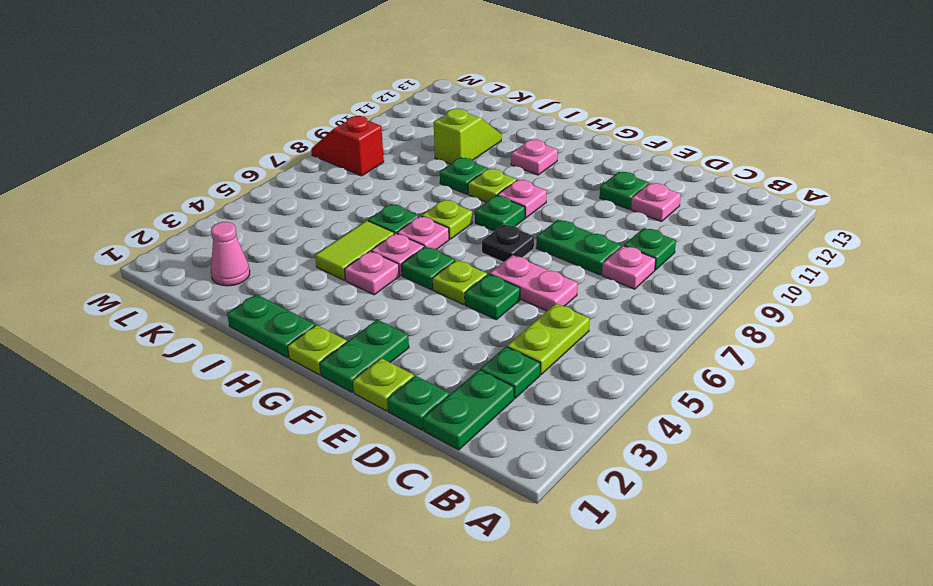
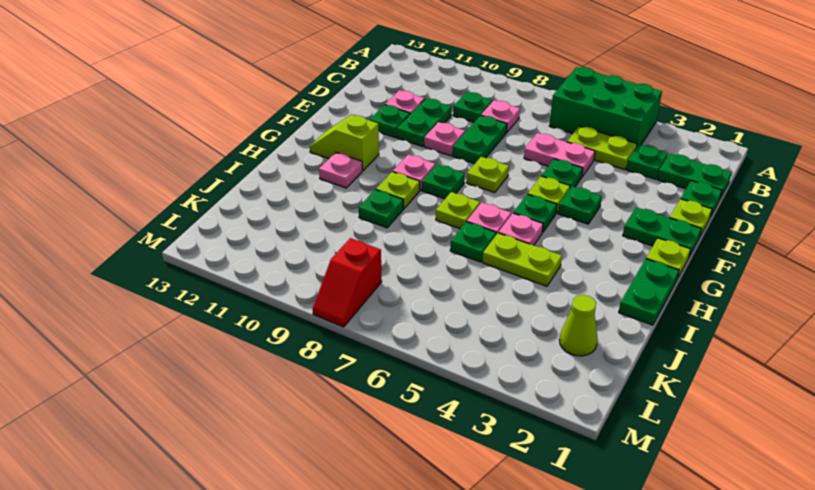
none -> green 2x3 brick [549,67,662,146]
pink 1x2 plate [490,255,578,311] -> pink 1x2 plate turned to [524,133,595,177]
none -> green 1x2 plate [397,99,451,147]
none -> green 1x1 plate [558,186,602,224]
black 1x1 plate [482,224,534,262] -> lime 1x1 plate [467,157,509,193]
pink 1x1 plate [345,251,399,295] -> pink 1x1 plate moved to [424,122,465,156]
lime 1x2 tile [315,221,394,280] -> lime 1x2 plate [482,233,562,286]
lime 1x2 slope [434,108,501,164] -> lime 1x2 slope moved to [310,115,379,170]
pink 1x1 cone [211,222,250,286] -> lime 1x1 cone [559,295,598,356]

